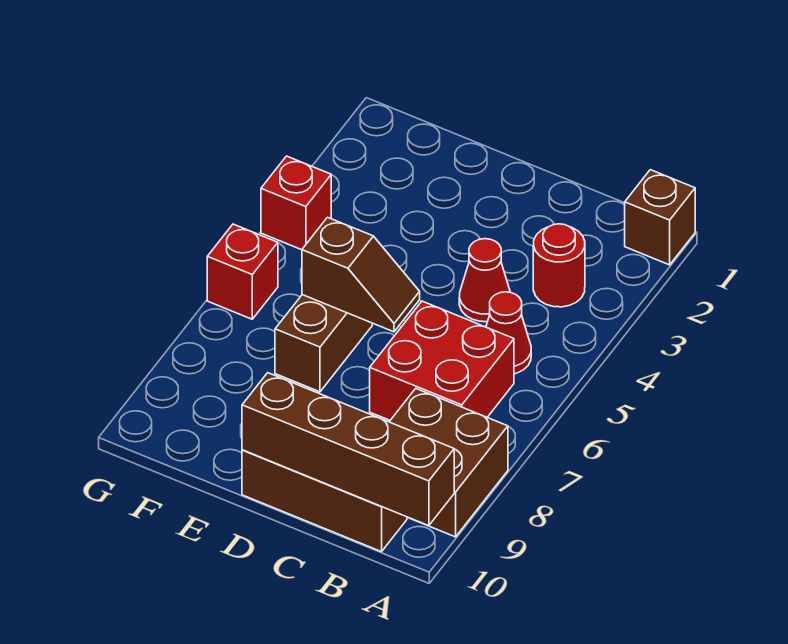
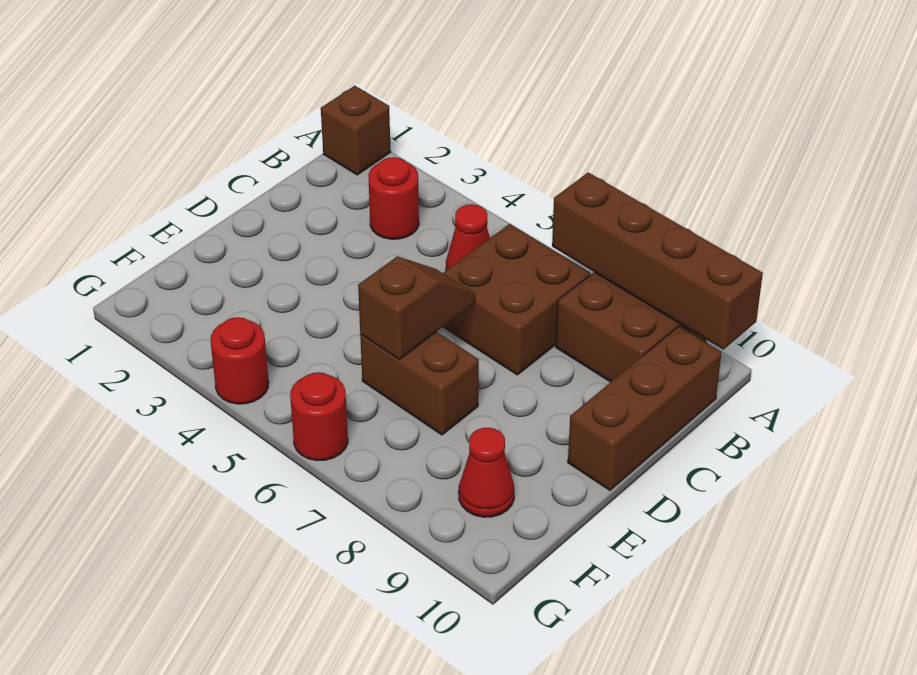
brown 1x4 brick [242,373,454,526] -> brown 1x4 brick turned to [552,172,763,349]
red 2x2 brick [370,301,514,420] -> brown 2x2 brick [443,224,590,375]
red 1x1 cone [459,239,510,322] -> red 1x1 cone moved to [459,428,514,517]
red 1x1 brick [261,156,331,250] -> red 1x1 round brick [211,317,269,404]
red 1x1 brick [207,224,278,319] -> red 1x1 round brick [290,372,348,461]

